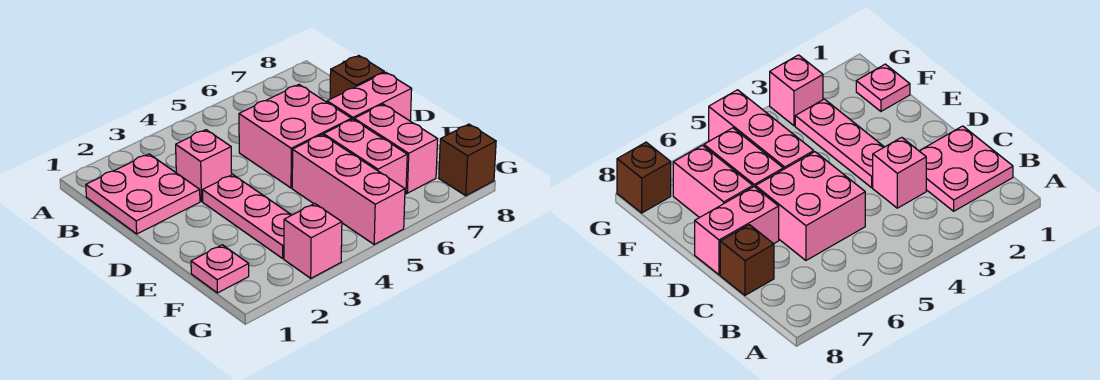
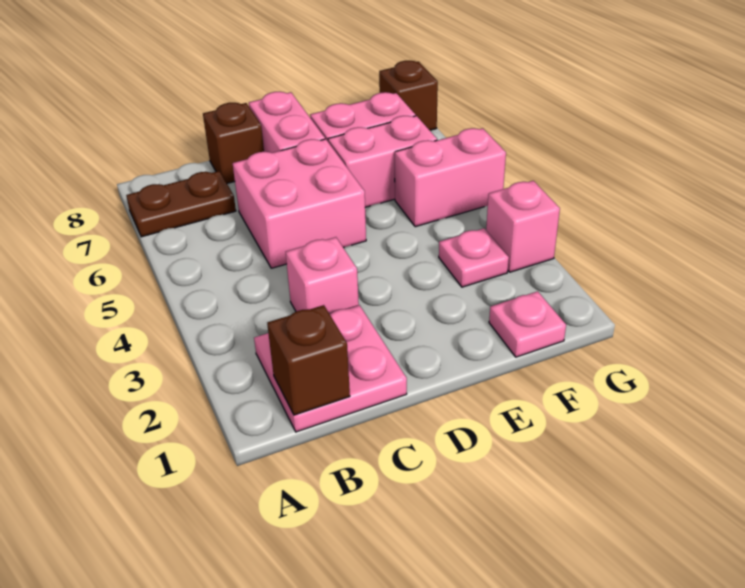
none -> brown 1x2 plate [126,171,236,237]
none -> brown 1x1 brick [267,305,350,415]
pink 1x3 plate [203,175,291,258] -> pink 1x1 plate [439,228,509,287]
pink 1x3 brick [292,135,405,244] -> pink 1x2 brick [395,128,506,227]

